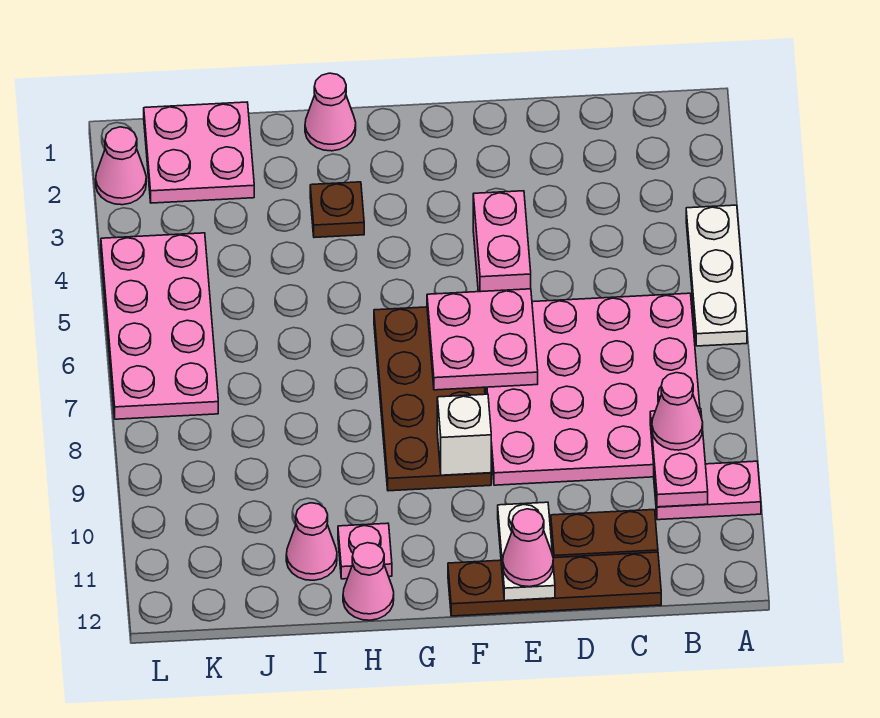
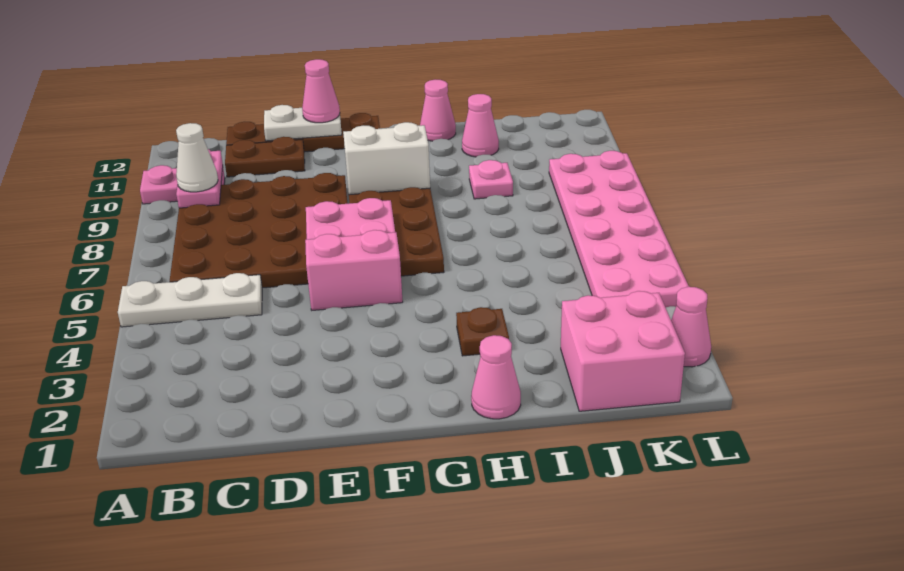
white 1x3 plate [686,205,747,346] -> white 1x3 plate turned to [118,273,262,327]
pink 4x4 plate [486,293,700,485] -> brown 4x4 plate [170,173,347,288]
pink 1x1 cone [652,373,703,450] -> white 1x1 cone [176,123,218,192]
pink 1x2 brick [473,191,531,292] -> pink 1x2 brick turned to [305,230,403,310]
white 1x2 plate [498,502,555,601] -> white 1x2 plate turned to [264,105,342,141]
white 1x1 brick [437,394,491,475] -> white 1x2 brick [343,122,430,195]
pink 1x1 plate [338,523,392,579] -> pink 1x1 plate moved to [469,160,513,199]
pink 2x2 plate [144,102,254,203] -> pink 2x2 brick [561,291,685,411]
pink 2x4 plate [101,233,218,419] -> pink 2x6 plate [549,151,689,308]

